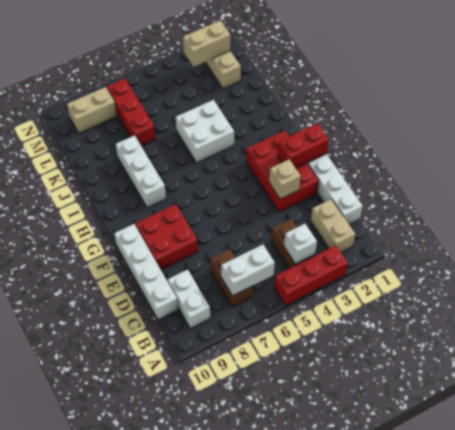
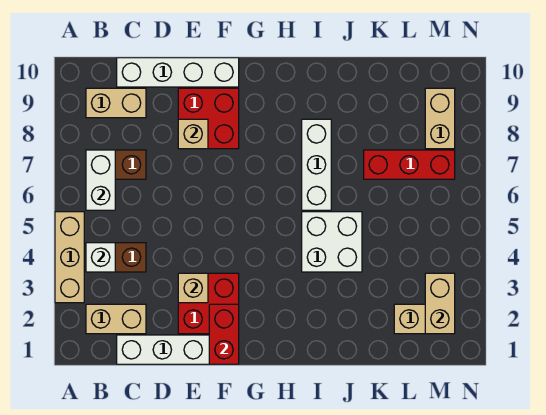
red 1x3 brick [274,245,348,305] -> tan 1x3 brick [55,212,84,303]
white 1x2 brick [168,270,210,328] -> tan 1x2 brick [86,88,146,118]
red 2x3 brick [246,131,319,212] -> red 2x2 brick [178,273,239,334]
none -> tan 1x1 brick [178,119,208,149]
white 1x3 brick [116,136,166,208] -> white 1x3 brick turned to [302,119,331,210]

